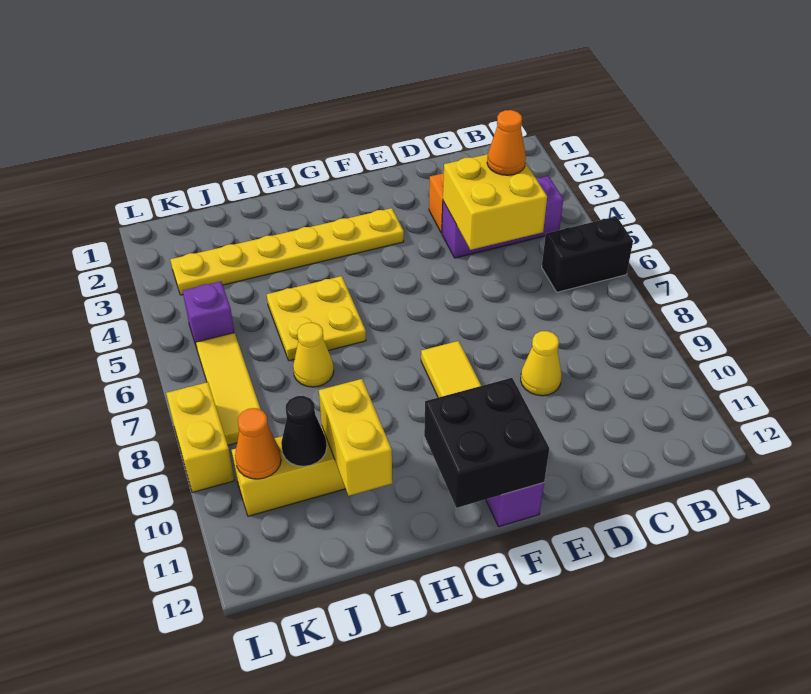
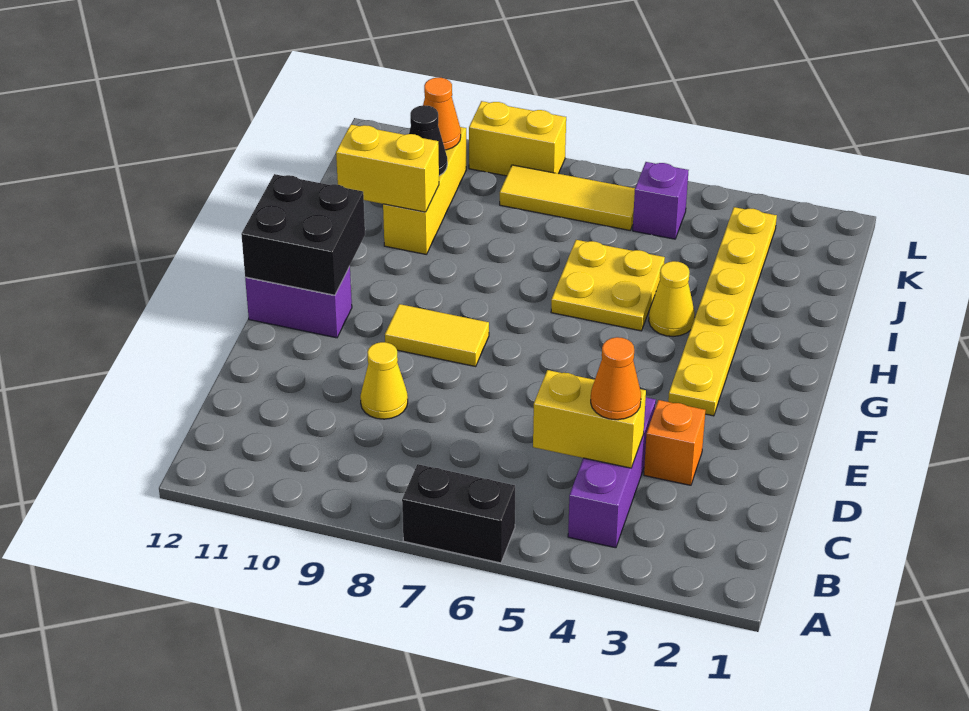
black 1x2 brick [542,216,633,292] -> black 1x2 brick turned to [402,464,515,563]
yellow 2x2 brick [443,154,547,250] -> yellow 1x2 brick [533,370,646,468]
yellow 1x1 cone [293,323,334,387] -> yellow 1x1 cone moved to [649,261,695,337]

